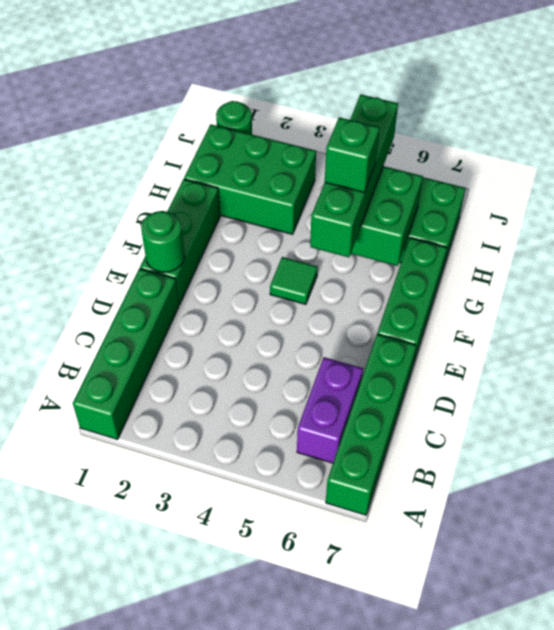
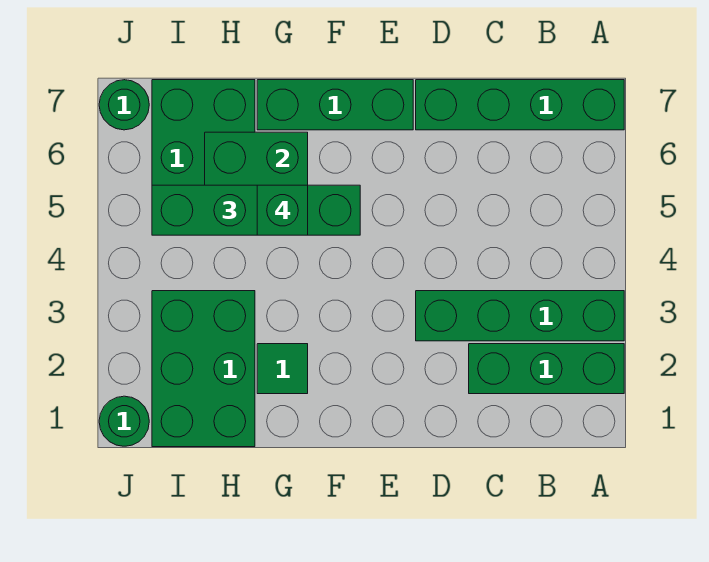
green 1x4 brick [73,269,179,439] -> green 1x4 brick moved to [416,291,624,341]
purple 1x2 brick [297,357,363,463] -> none
green 1x3 brick [140,179,220,305] -> green 1x3 brick moved to [469,344,624,394]
green 1x1 round brick [141,211,185,272] -> green 1x1 round brick moved to [99,80,149,130]
green 1x1 tile [270,257,318,304] -> green 1x1 tile moved to [257,344,308,394]

